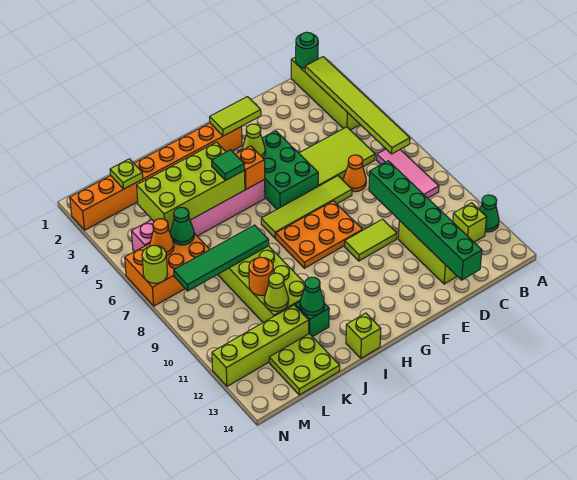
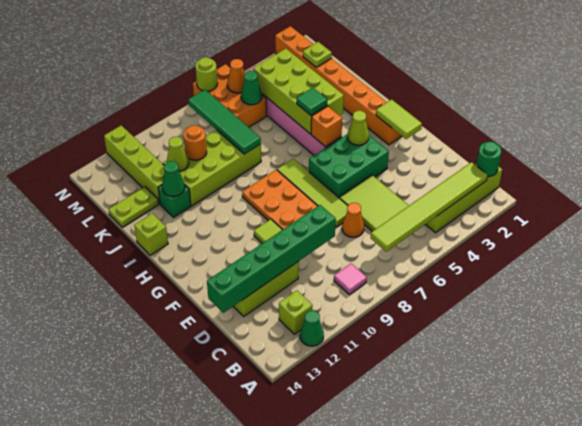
pink 1x3 tile [377,149,439,198] -> pink 1x1 tile [334,264,367,295]
lime 2x2 plate [269,334,340,395] -> lime 1x2 plate [109,187,159,227]

